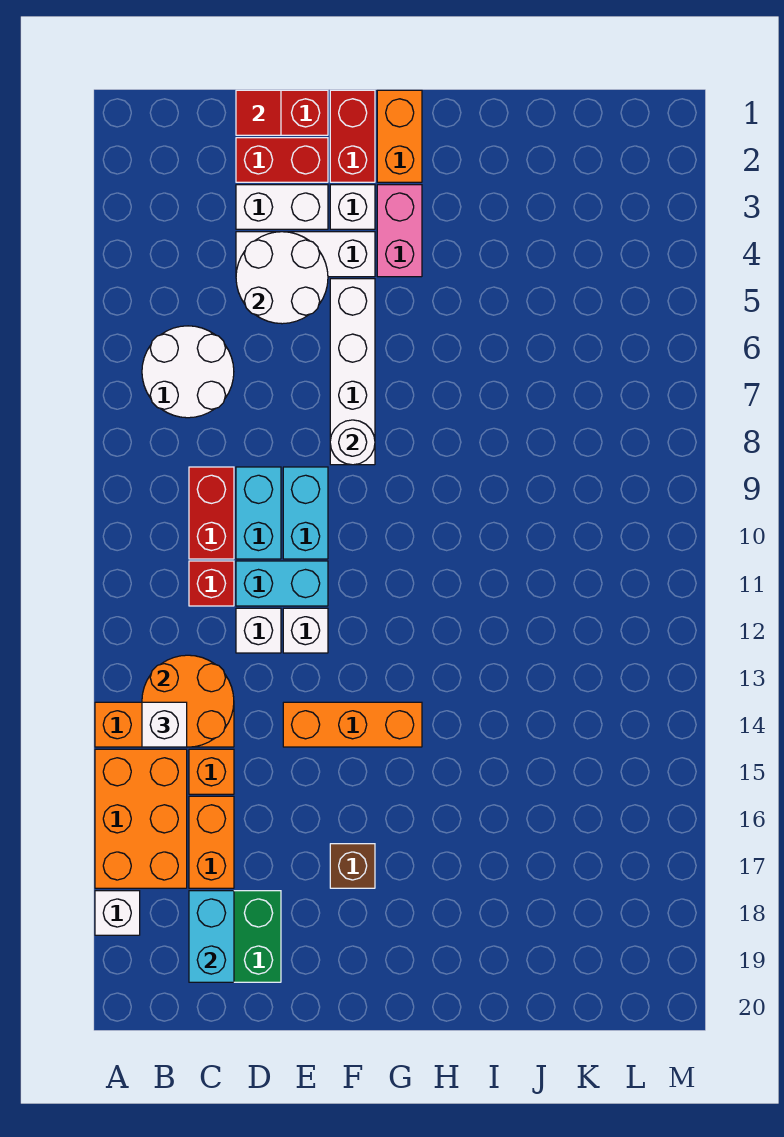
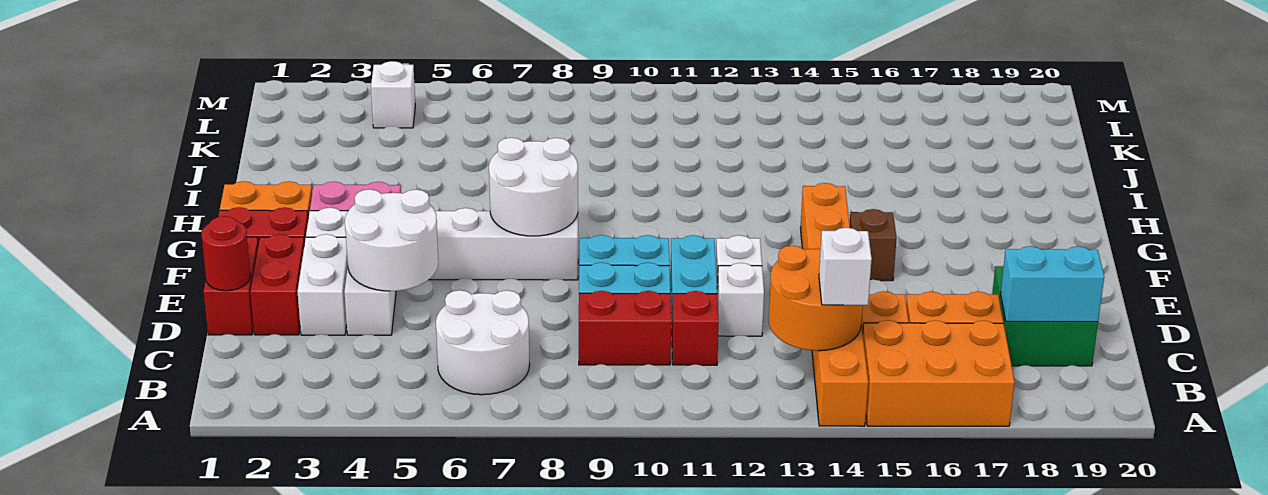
white 1x1 brick [95,891,140,935] -> white 1x1 brick moved to [371,61,415,128]
red 1x1 tile [236,90,281,135] -> red 1x1 round brick [201,216,251,291]
white 1x1 round brick [330,420,375,465] -> white 2x2 round brick [489,138,578,236]
brown 1x1 brick [330,844,375,888] -> brown 1x1 brick moved to [850,209,897,281]

